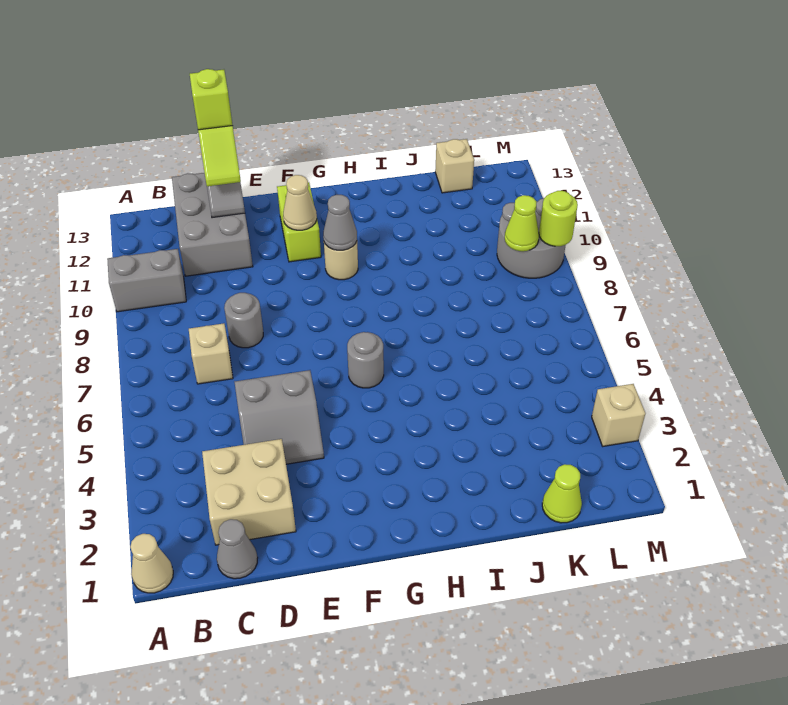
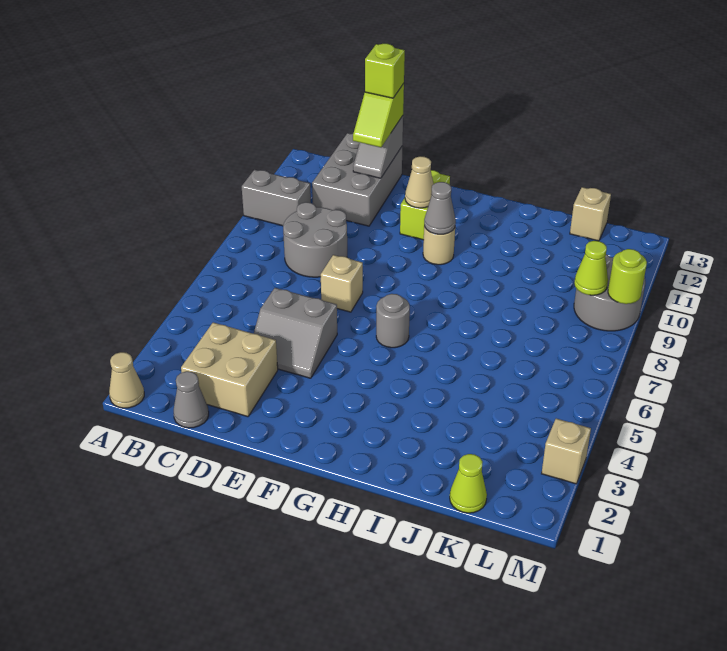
tan 1x1 brick [189,323,233,384] -> tan 1x1 brick moved to [321,255,363,312]
grey 1x1 round brick [224,293,263,348] -> grey 2x2 round brick [283,202,347,277]

